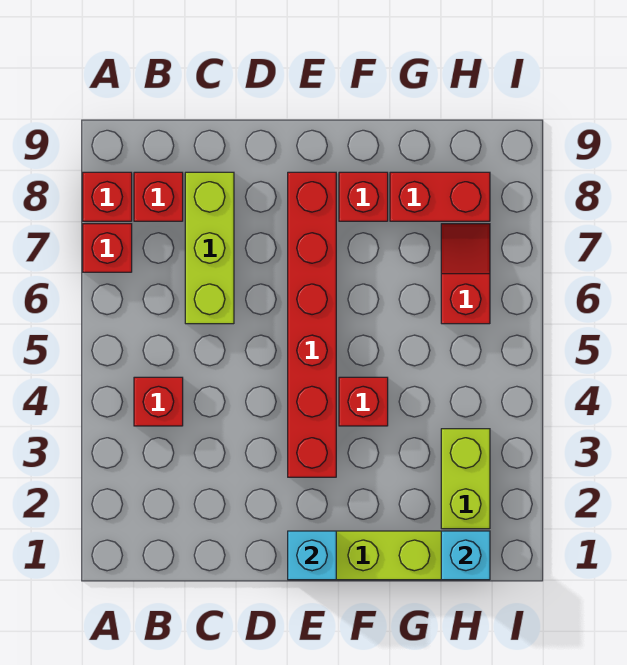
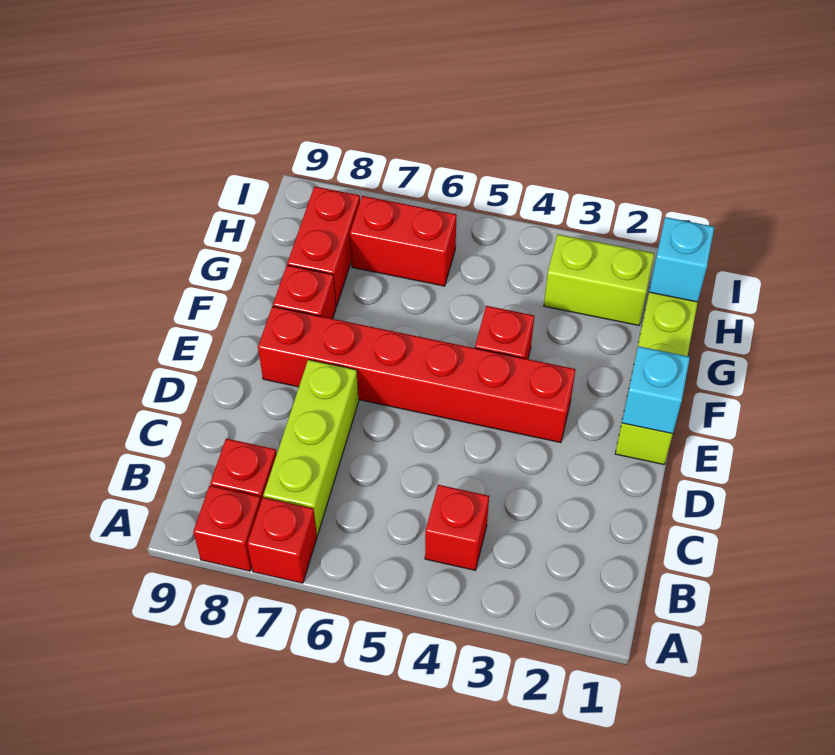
lime 1x3 brick [185,172,234,324] -> lime 1x3 brick turned to [263,360,359,535]
red 1x2 slope [441,224,490,324] -> red 1x2 brick [350,196,457,286]

